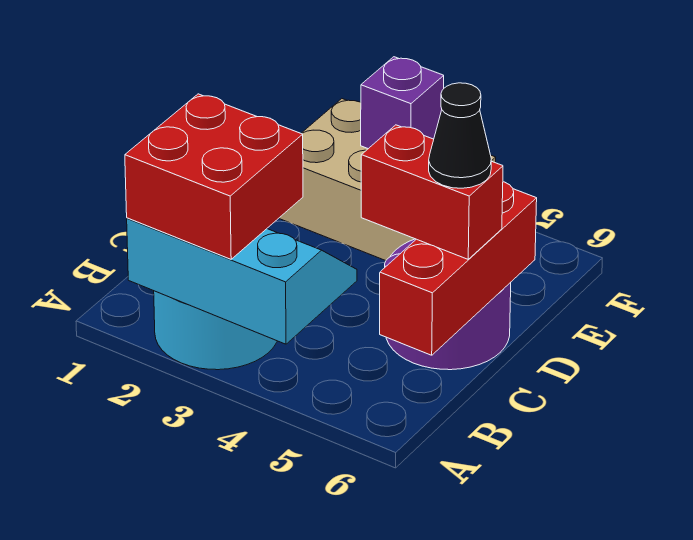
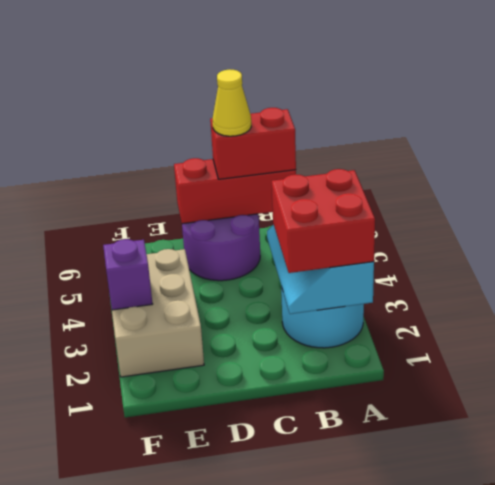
red 1x2 brick [361,125,503,259] -> red 1x2 brick turned to [210,108,296,179]
black 1x1 cone [429,83,491,188] -> yellow 1x1 cone [213,69,251,136]

